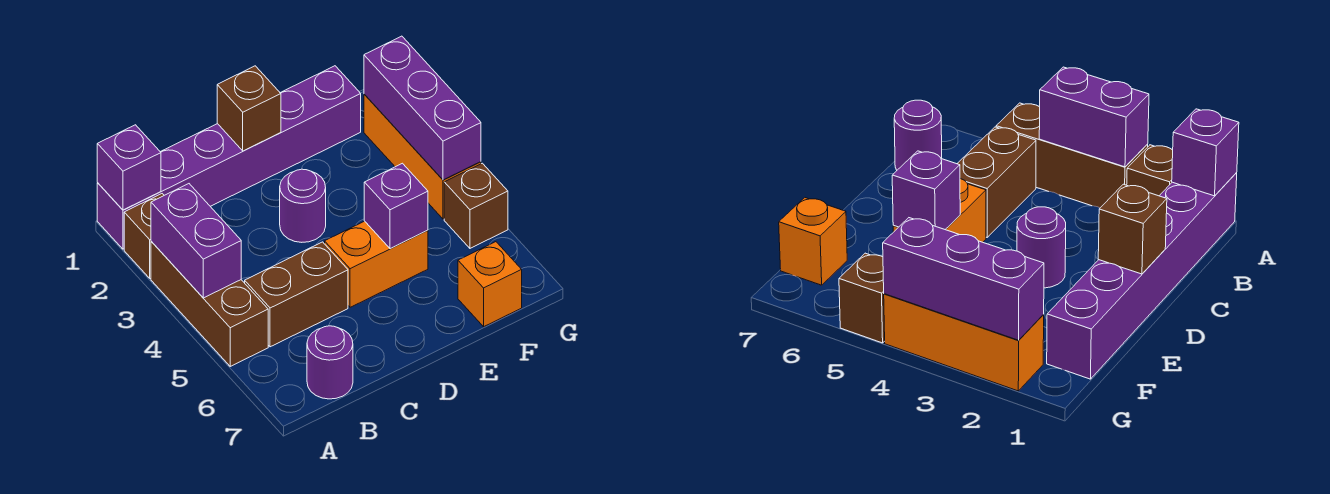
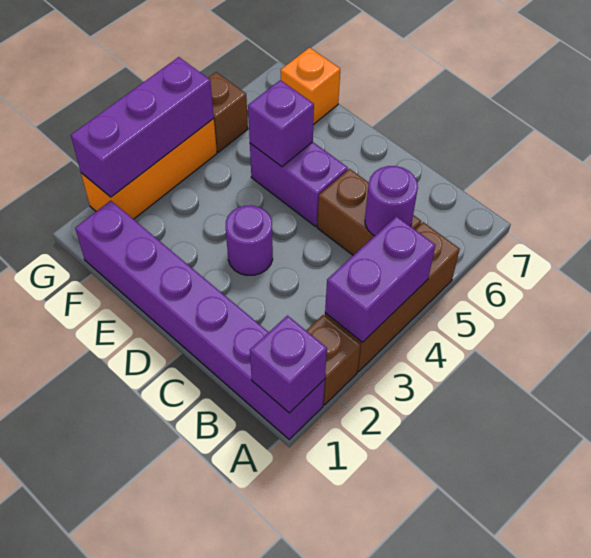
purple 1x1 round brick [307,326,353,399] -> purple 1x1 round brick moved to [365,166,418,236]
brown 1x1 brick [217,66,281,151] -> none
orange 1x2 brick [325,221,428,307] -> purple 1x2 brick [250,142,348,226]

